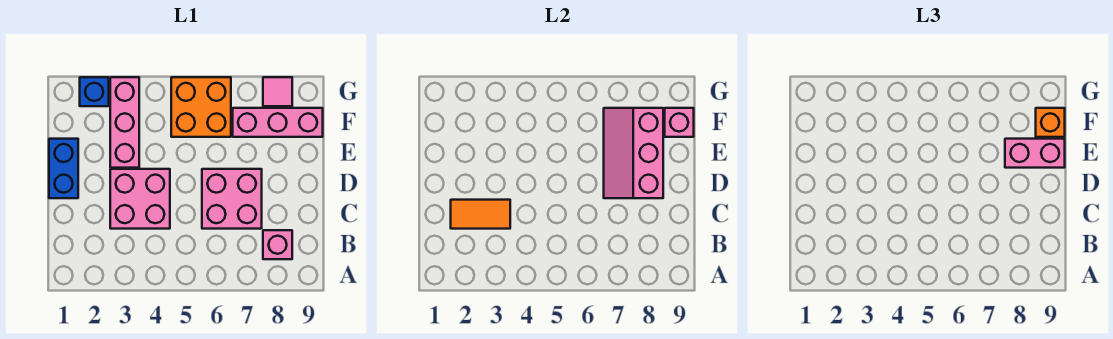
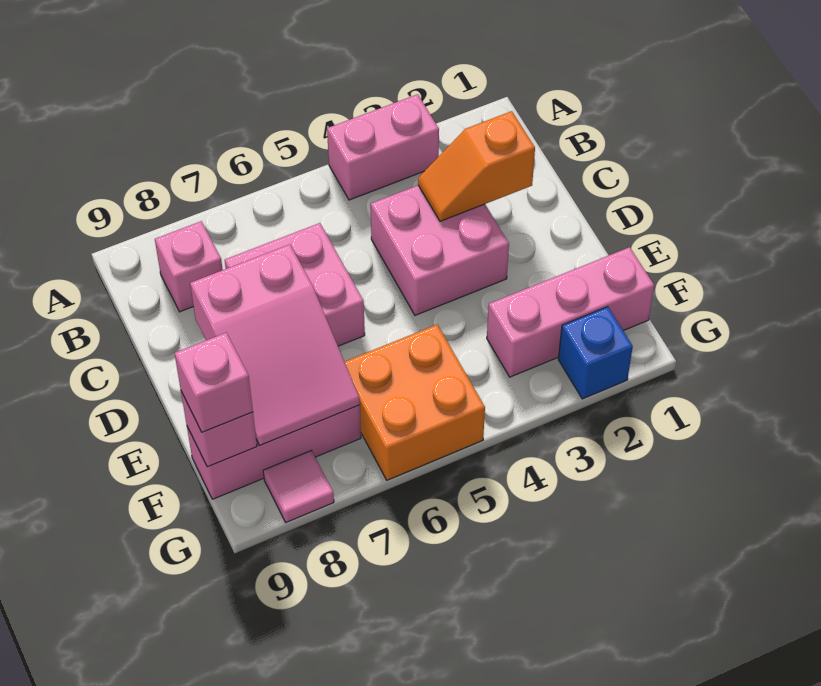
orange 1x2 tile [451,200,510,229] -> orange 1x2 slope [418,111,535,221]
blue 1x2 brick [49,139,78,198] -> none
pink 2x3 slope [604,108,663,198] -> pink 2x3 slope turned to [190,244,360,445]
pink 1x3 brick [110,77,139,168] -> pink 1x3 brick turned to [487,247,654,377]
pink 1x2 brick [1005,139,1065,168] -> pink 1x2 brick moved to [327,94,439,200]
orange 1x1 brick [1036,108,1065,137] -> pink 1x1 brick [175,333,253,432]

